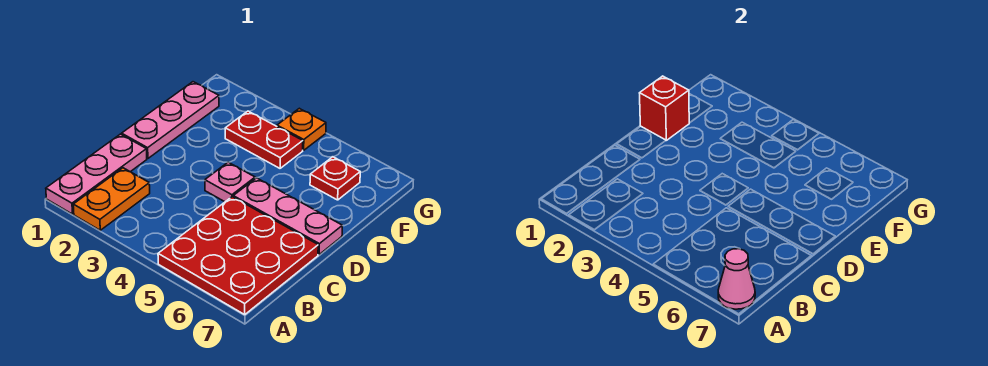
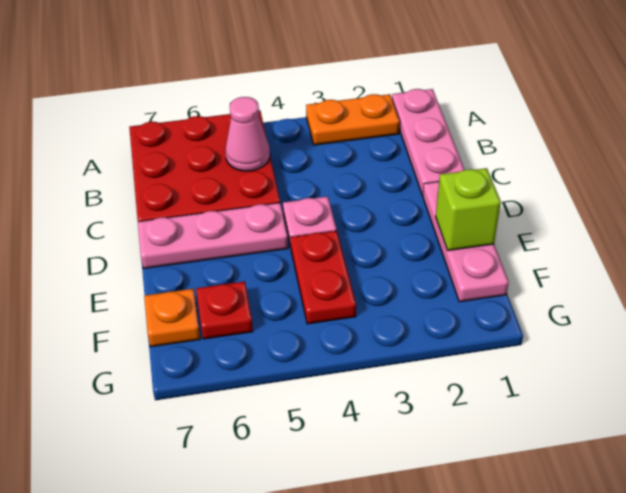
orange 1x2 plate [73,168,150,230] -> orange 1x2 plate turned to [306,94,400,145]
pink 1x1 cone [718,249,755,309] -> pink 1x1 cone moved to [226,97,270,171]
red 1x1 brick [640,76,689,140] -> lime 1x1 brick [436,168,501,251]
red 1x2 plate [225,111,303,168] -> red 1x2 plate turned to [290,231,356,324]
orange 1x1 plate [277,108,326,150] -> orange 1x1 plate moved to [144,289,200,347]

